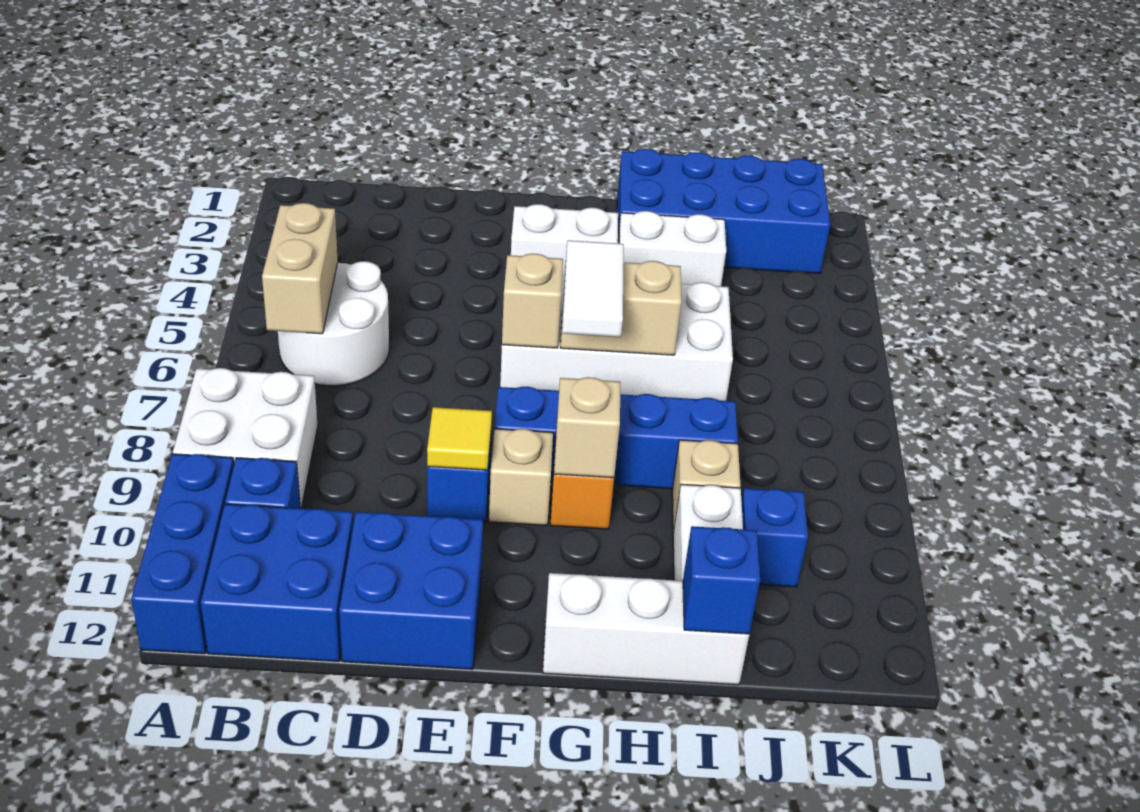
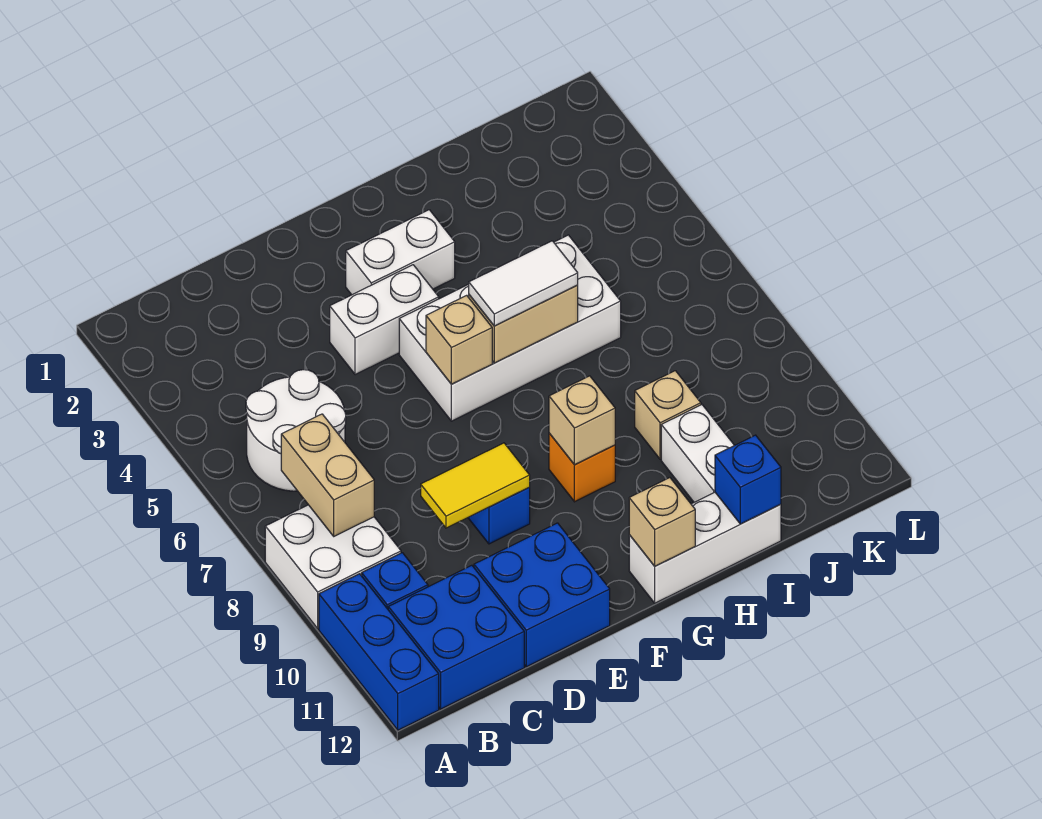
tan 1x2 brick [262,203,338,334] -> tan 1x2 brick moved to [281,414,374,536]
yellow 1x1 tile [427,407,492,470] -> yellow 1x2 tile [421,443,530,528]
blue 1x4 brick [495,387,738,489] -> none
tan 1x1 brick [489,429,553,525] -> tan 1x1 brick moved to [629,478,695,566]
white 1x2 tile [562,240,624,337] -> white 1x2 tile turned to [469,241,578,326]
blue 2x4 brick [617,149,830,274] -> none
white 1x2 brick [618,211,726,286] -> white 1x2 brick moved to [330,265,439,375]
blue 1x1 brick [741,488,808,587] -> none

